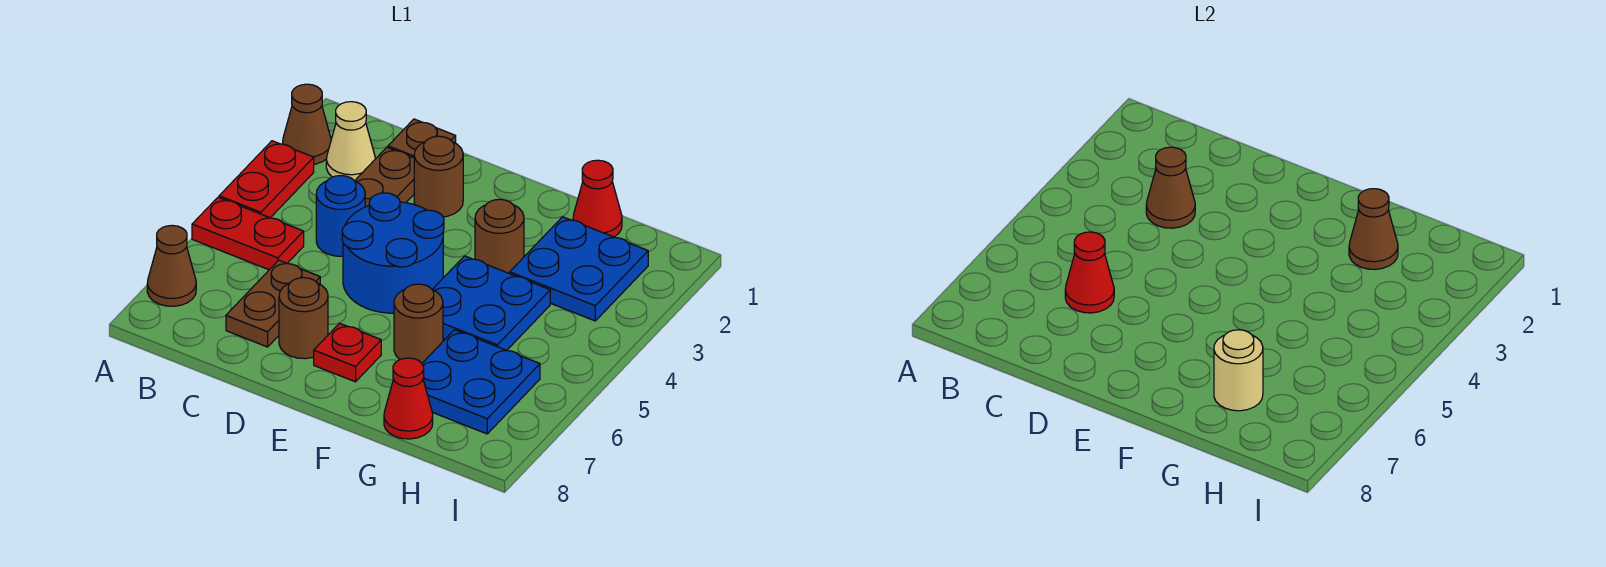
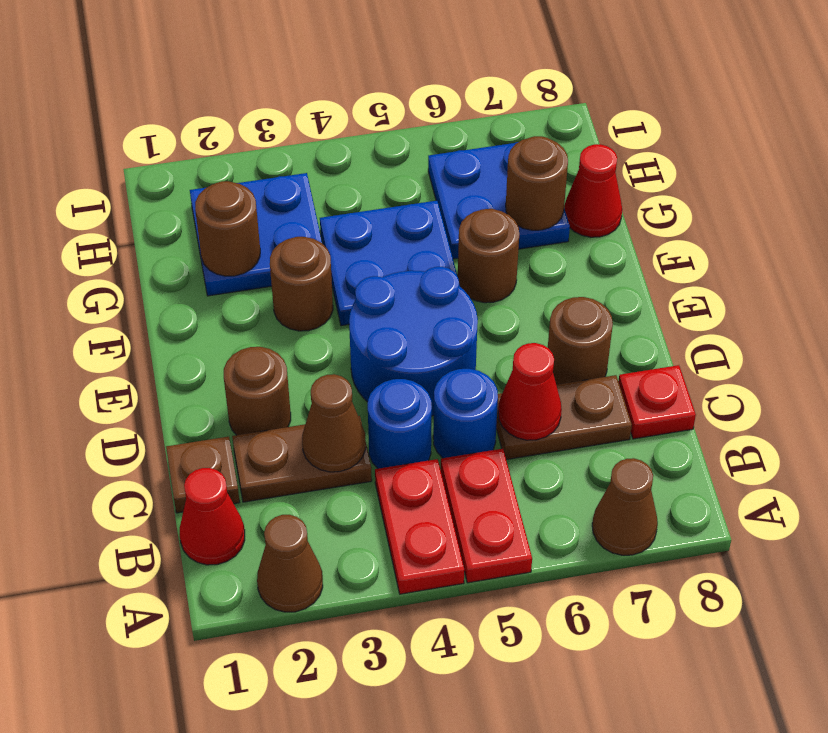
red 1x2 plate [219,141,314,218] -> red 1x2 plate turned to [375,459,464,594]
tan 1x1 cone [326,102,375,181] -> none
none -> blue 1x1 round brick [433,369,498,458]
red 1x1 plate [314,323,381,382] -> red 1x1 plate moved to [618,365,696,439]
red 1x1 cone [573,160,622,237] -> red 1x1 cone moved to [180,468,245,565]
brown 1x1 cone [1349,189,1398,270] -> brown 1x1 round brick [195,181,260,276]
tan 1x1 round brick [1214,330,1263,411] -> brown 1x1 round brick [506,136,568,230]

